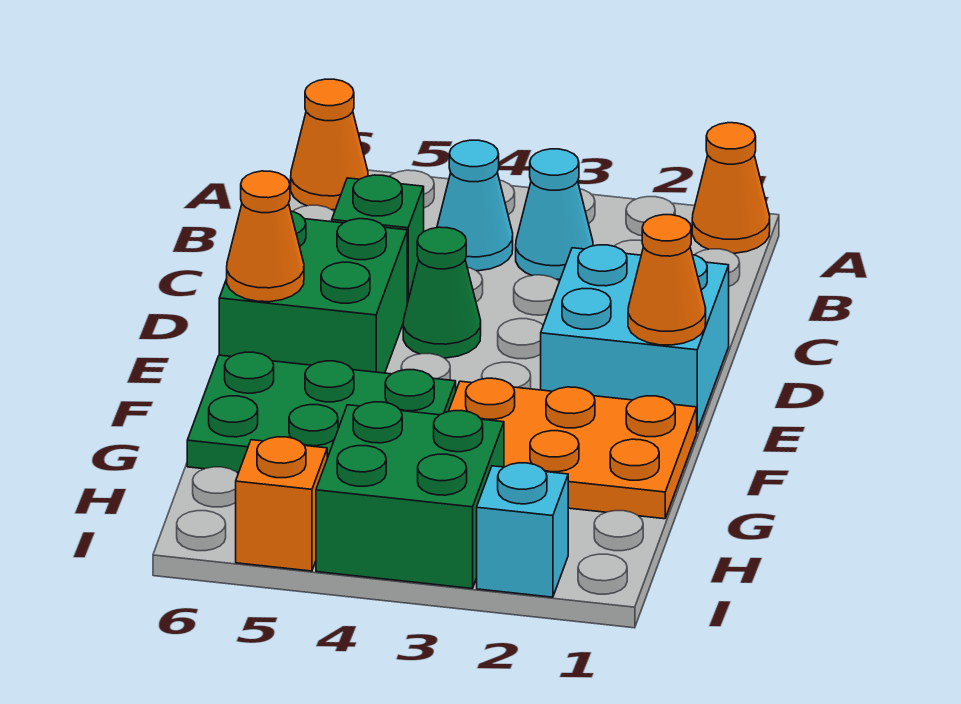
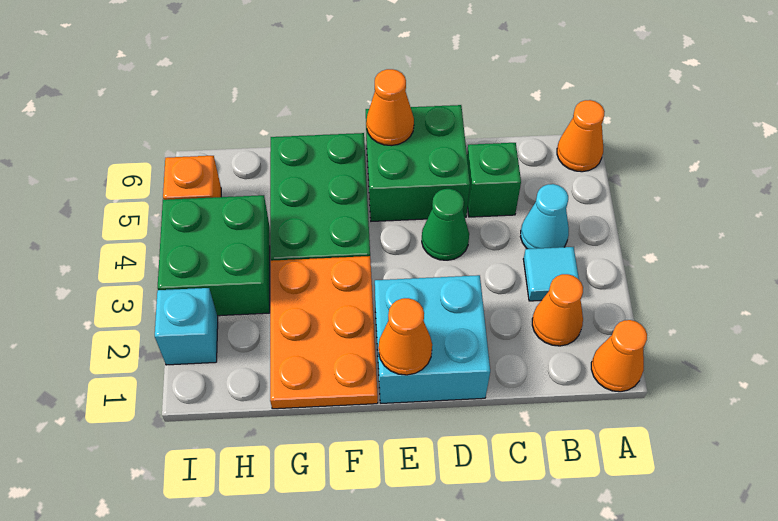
none -> orange 1x1 cone [532,274,583,346]
cyan 1x1 cone [516,149,593,279] -> cyan 1x1 tile [523,247,579,301]

